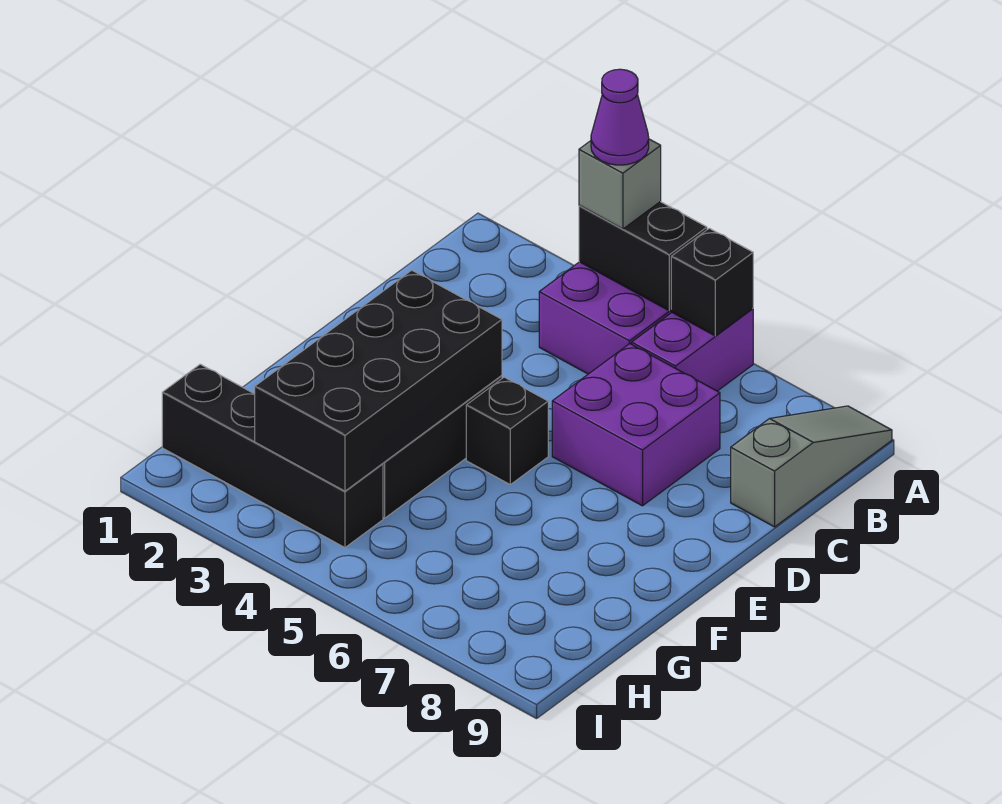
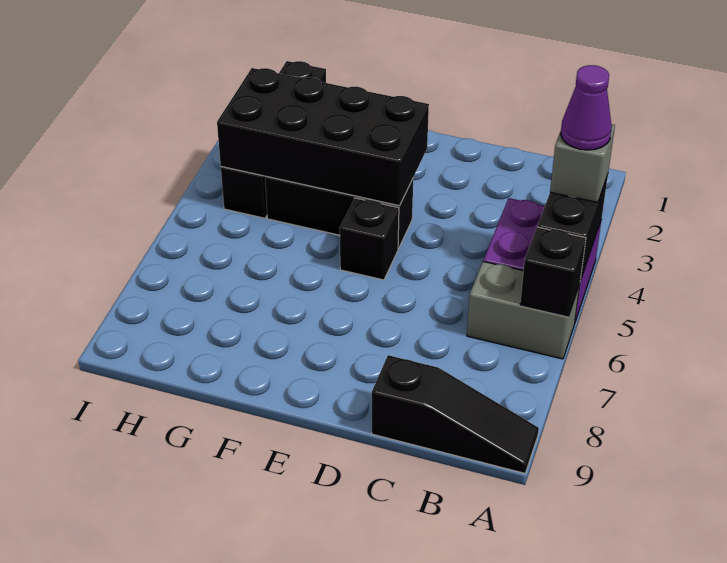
purple 1x2 brick [632,309,753,391] -> grey 1x2 brick [467,262,580,359]
grey 1x3 slope [731,406,892,527] -> black 1x3 slope [372,355,539,473]
purple 2x2 brick [552,344,720,506] -> none

